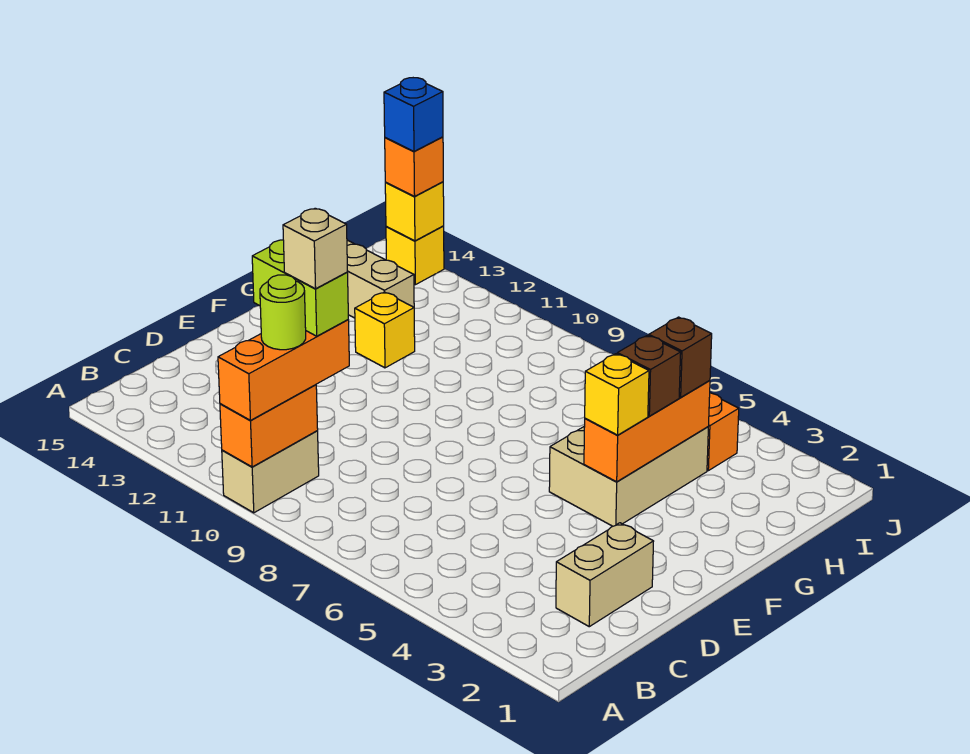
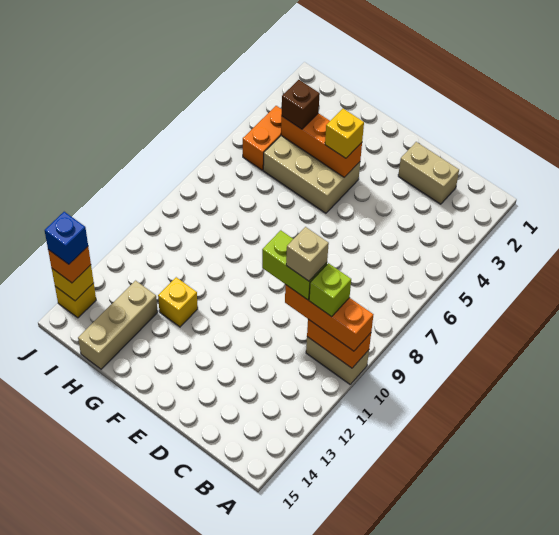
lime 1x1 round brick [260,275,306,350] -> lime 1x1 brick [309,263,351,317]
lime 1x2 brick [252,240,348,336] -> lime 1x2 brick turned to [262,230,327,300]
brown 1x1 brick [617,335,681,416] -> none

